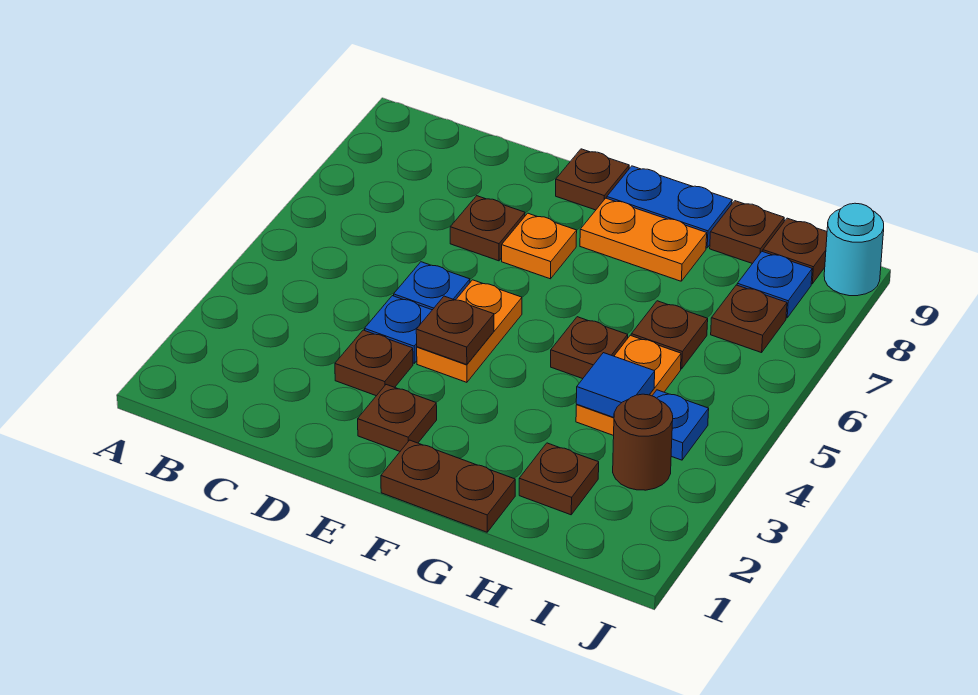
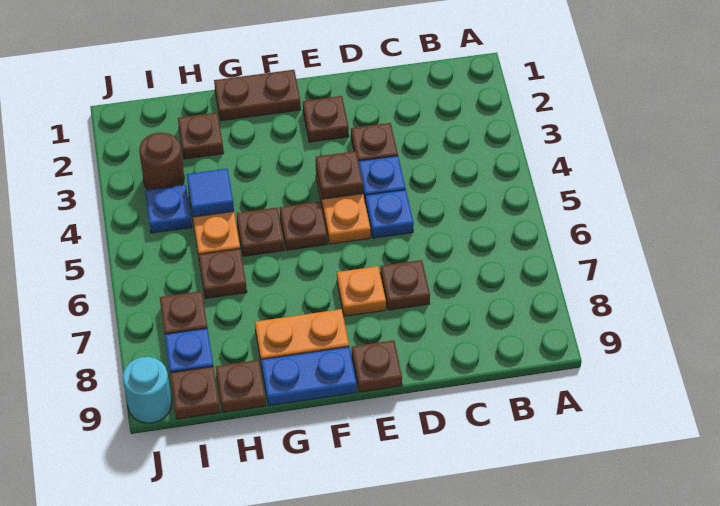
none -> brown 1x1 plate [280,202,327,250]

